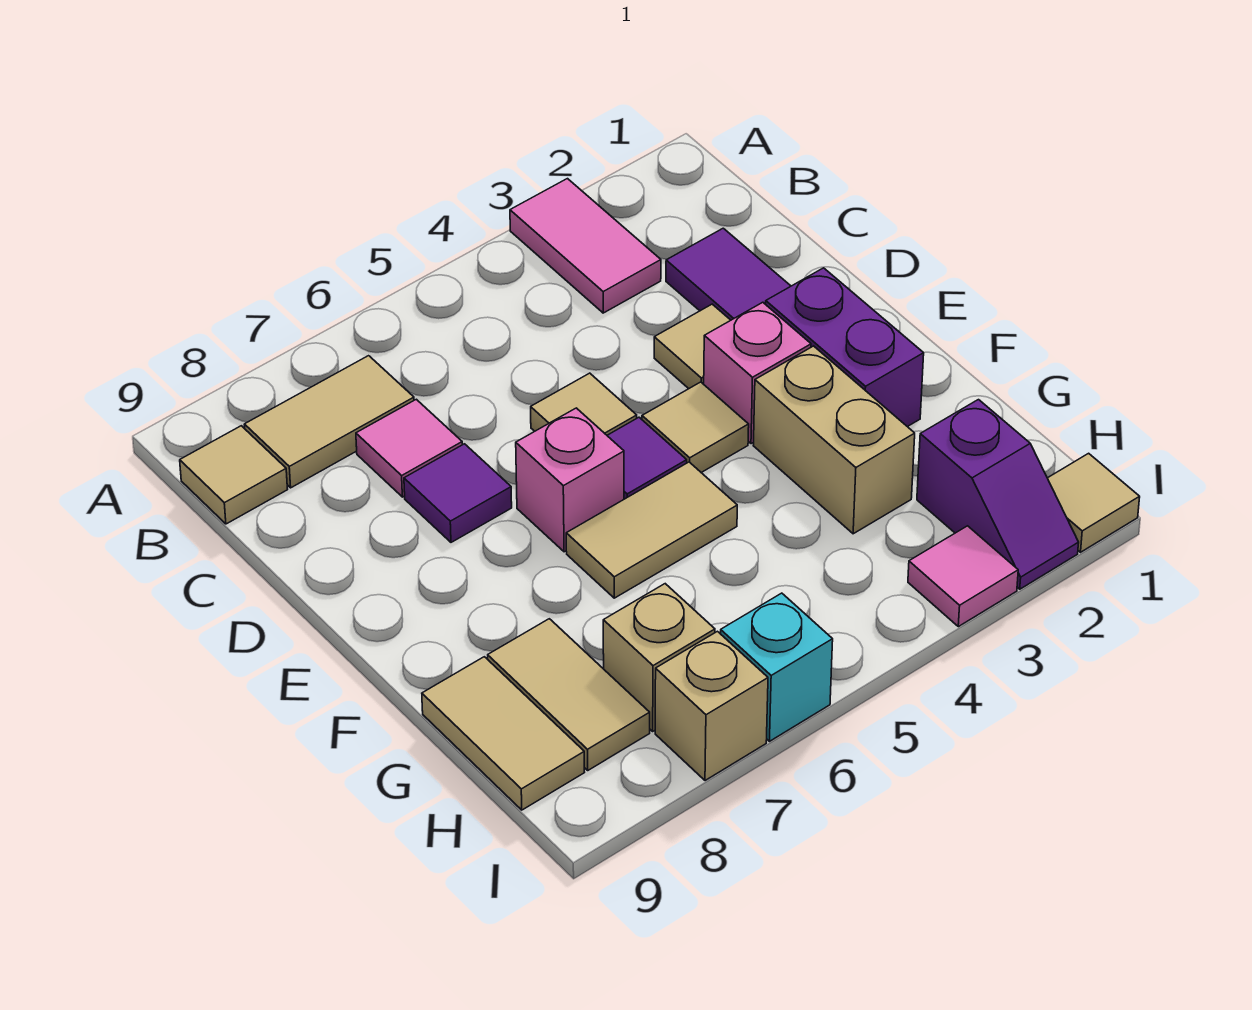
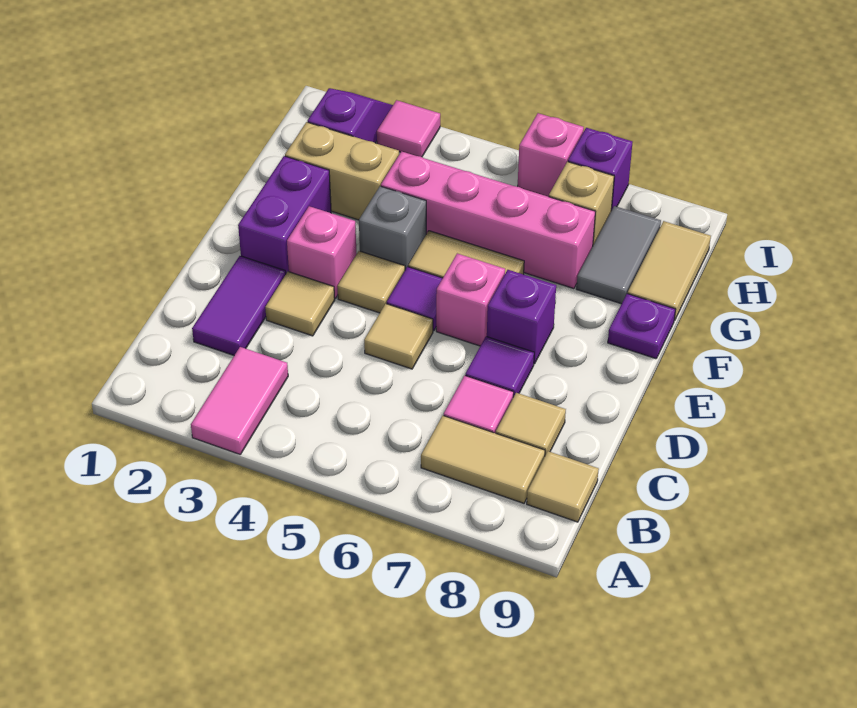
none -> purple 1x1 brick [487,270,556,364]
tan 1x2 brick [753,346,915,534] -> tan 1x2 brick turned to [285,122,399,220]
none -> grey 1x1 brick [359,186,426,270]
none -> purple 1x1 plate [608,294,675,359]
none -> pink 1x4 brick [381,151,595,289]
tan 1x2 tile [488,619,650,770] -> grey 1x2 tile [576,206,661,304]
tan 1x1 tile [1048,453,1140,552] -> tan 1x1 tile moved to [496,393,566,455]
cyan 1x1 brick [721,593,833,741] -> pink 1x1 brick [518,113,584,197]
tan 1x1 brick [655,631,768,781] -> purple 1x1 brick [568,128,633,211]

